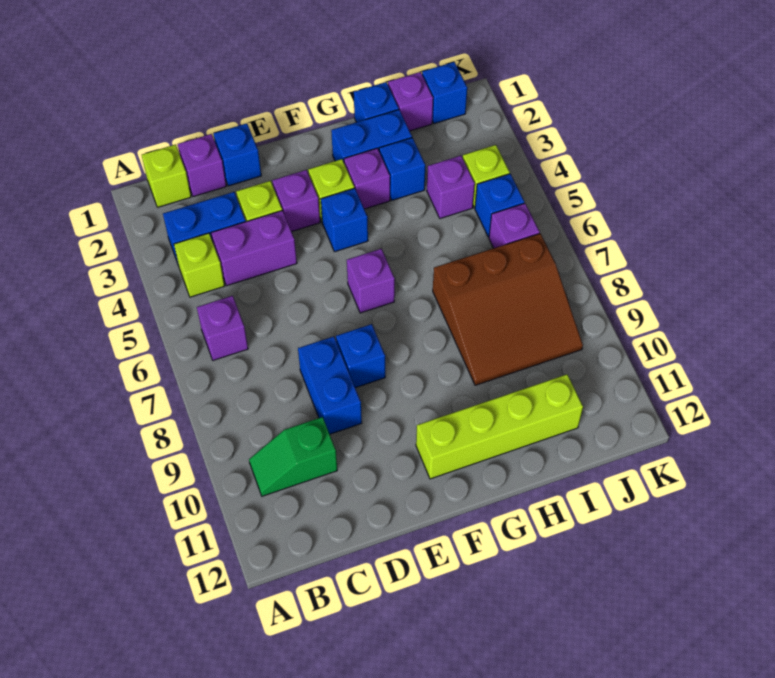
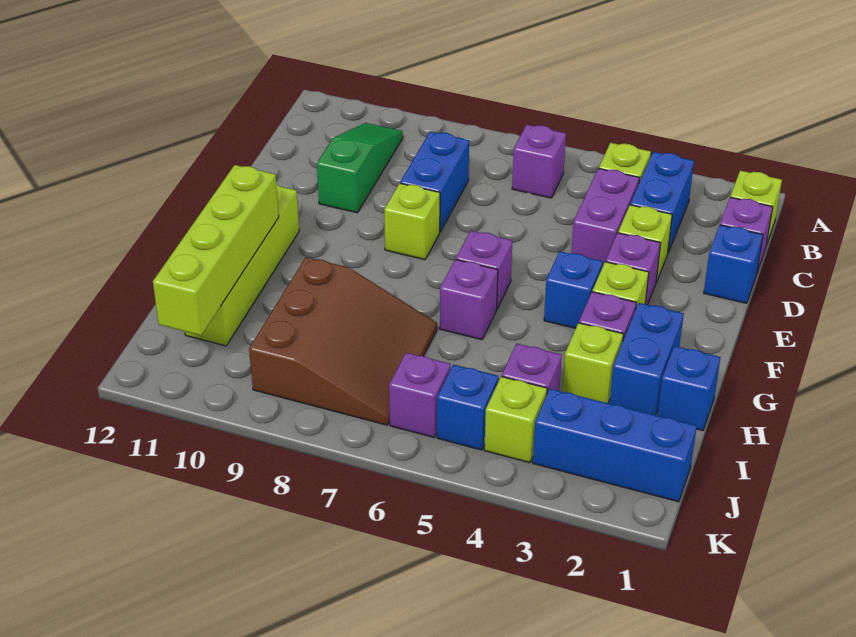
green 1x2 slope [249,417,337,496] -> green 1x3 slope [317,123,403,213]
blue 1x2 brick [298,336,362,434] -> blue 1x2 brick turned to [400,132,469,232]
blue 1x1 brick [336,324,385,388] -> lime 1x1 brick [384,183,440,260]
none -> lime 1x4 brick [153,165,279,335]
blue 1x1 brick [379,138,425,200] -> lime 1x1 brick [562,323,623,403]
brown 3x3 slope [433,234,583,385] -> brown 3x3 slope turned to [249,257,437,425]
purple 1x1 brick [388,72,433,131] -> purple 1x1 brick moved to [440,259,498,340]
blue 1x1 brick [422,62,467,124] -> blue 1x3 brick [533,389,697,502]

